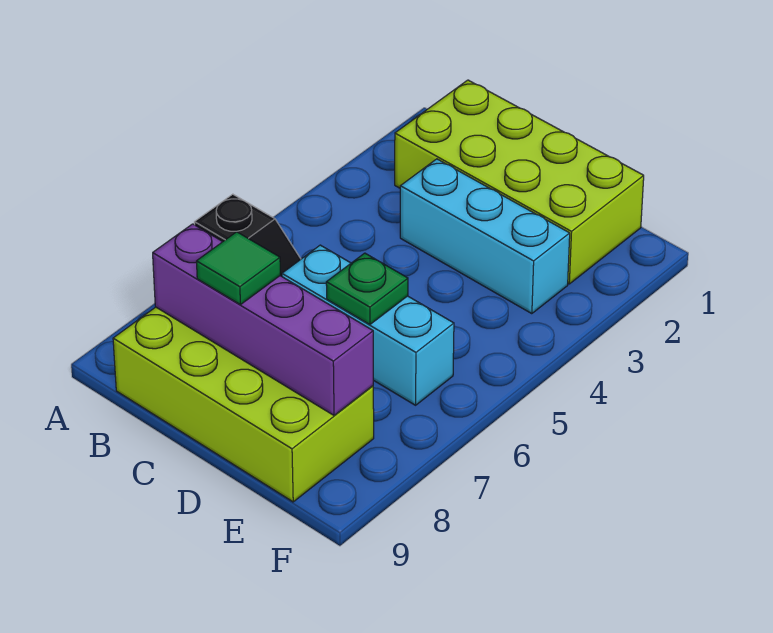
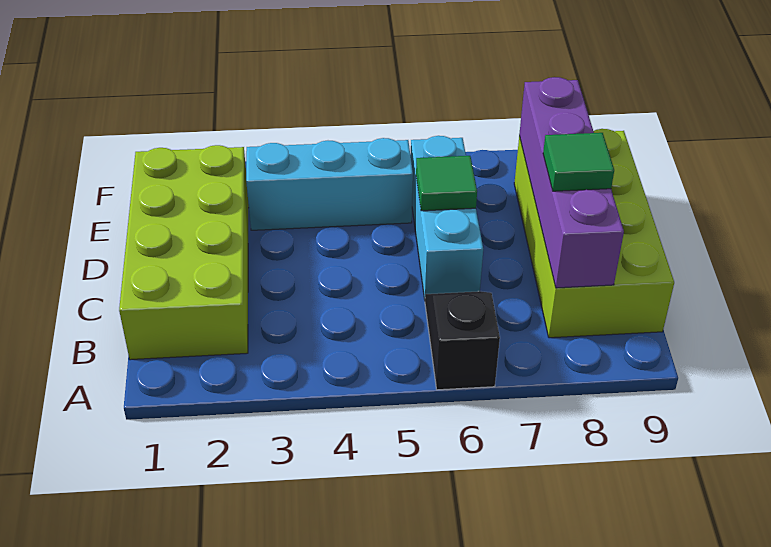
cyan 1x3 brick [400,159,570,314] -> cyan 1x3 brick turned to [246,138,413,230]
green 1x1 plate [326,253,408,325] -> green 1x1 tile [416,156,477,211]

